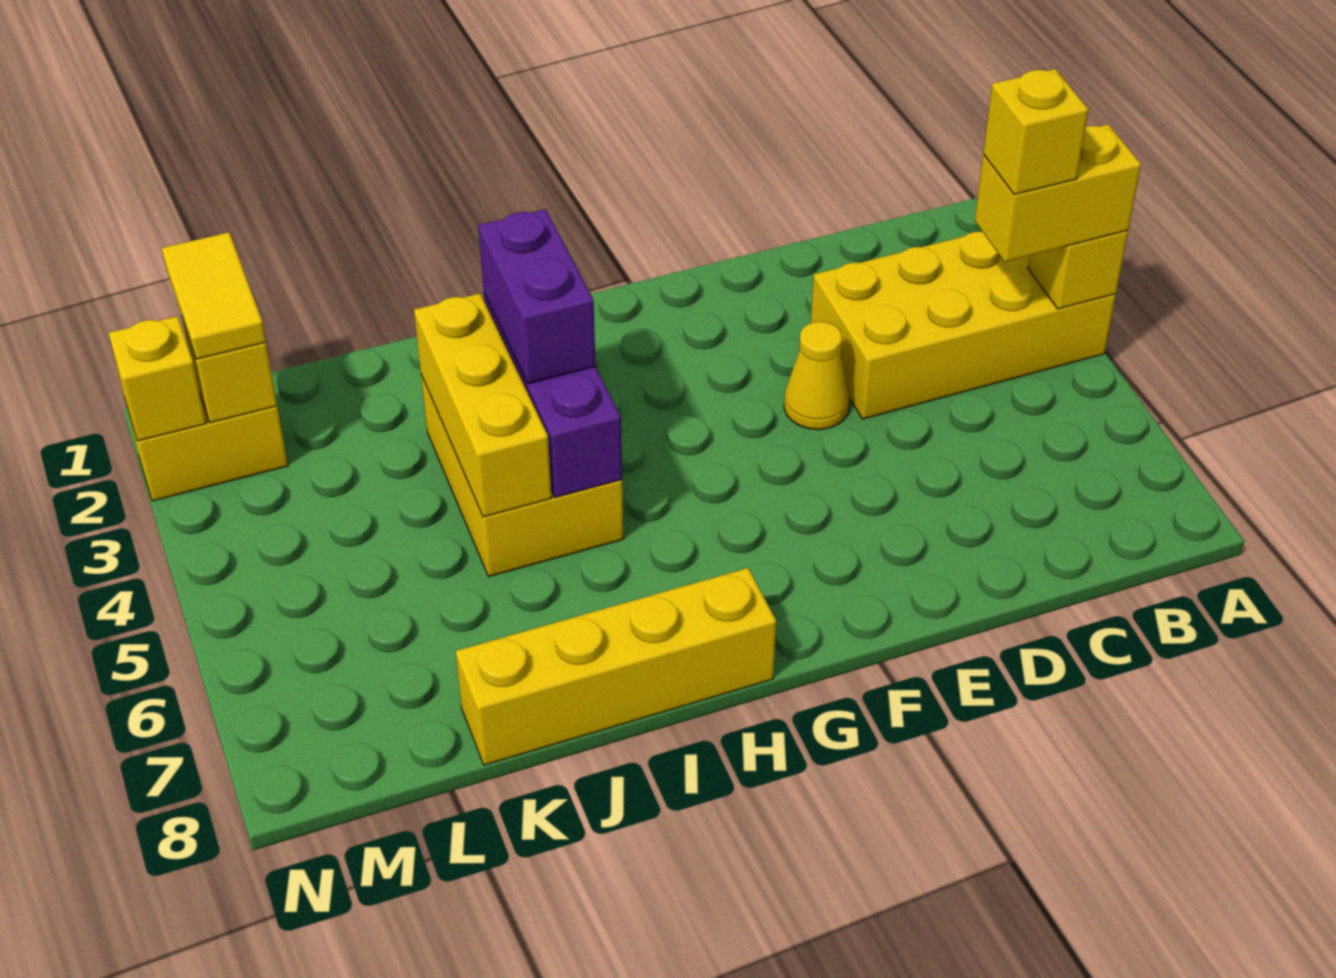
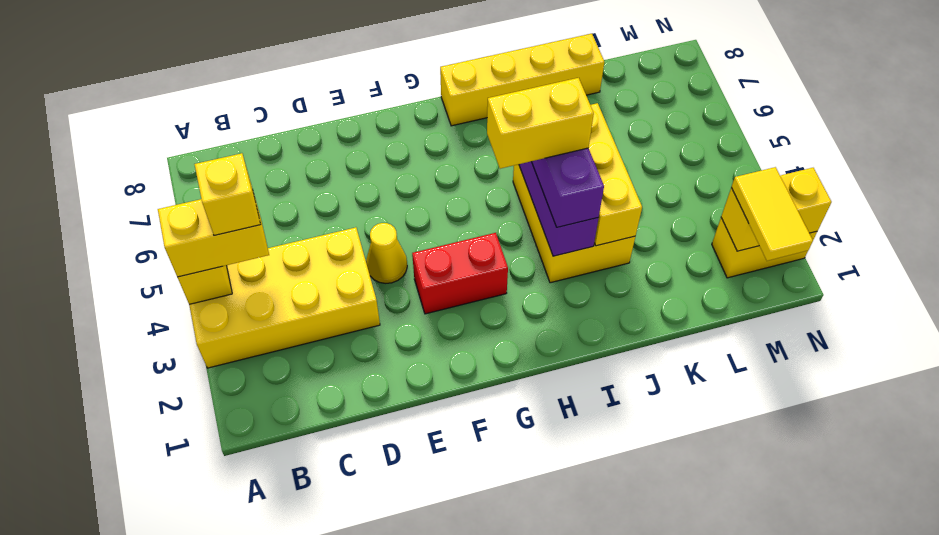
none -> red 1x2 brick [412,233,508,314]
none -> yellow 1x2 brick [487,78,594,169]

